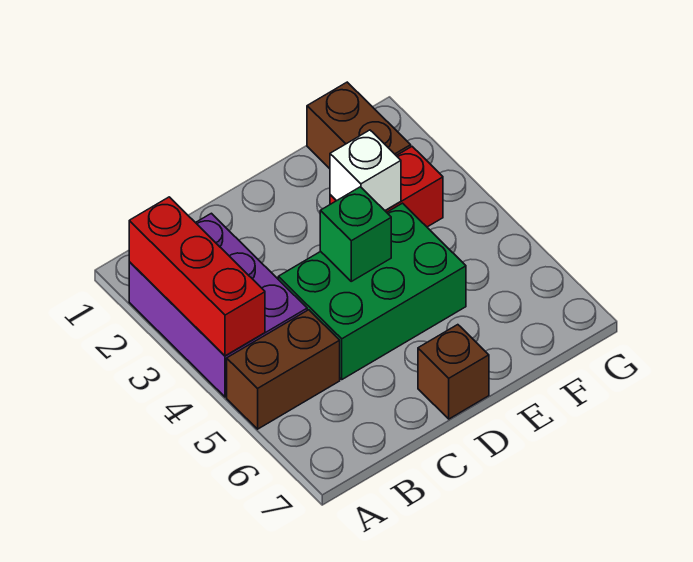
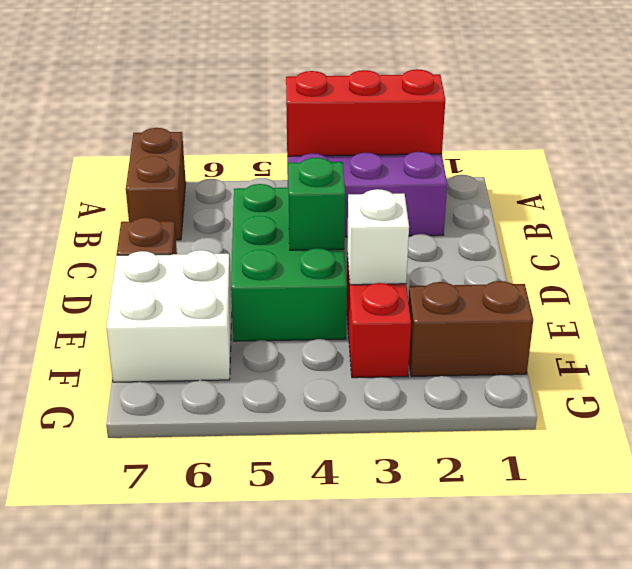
brown 1x2 brick [227,310,340,429] -> brown 1x2 brick moved to [126,128,186,240]
none -> white 2x2 brick [106,250,232,382]

